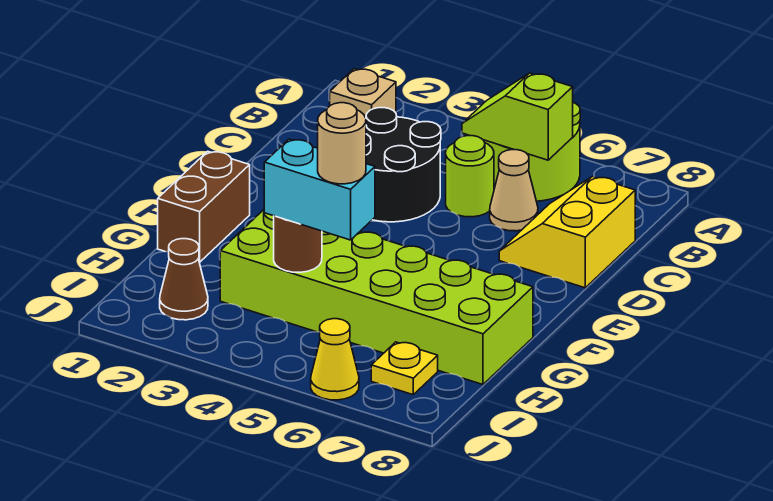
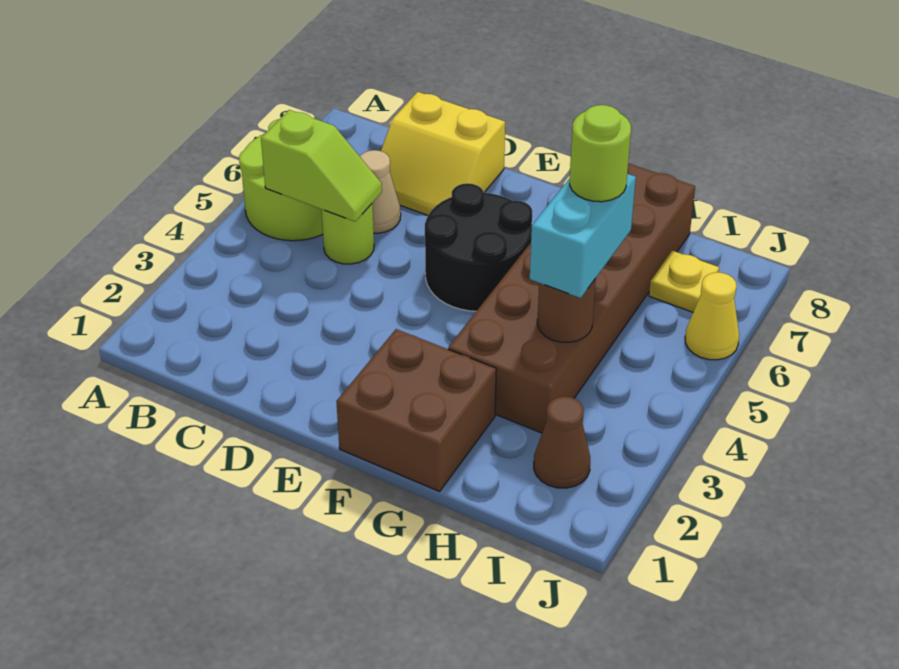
tan 1x1 brick [330,69,396,118] -> none
lime 1x2 slope [462,73,573,160] -> lime 1x2 slope turned to [261,110,382,222]
black 2x2 round brick [366,108,441,222] -> black 2x2 round brick moved to [425,183,532,311]
brown 1x2 brick [158,151,250,262] -> brown 2x2 brick [336,329,496,491]
lime 2x6 brick [220,210,533,384] -> brown 2x6 brick [448,163,695,433]
tan 1x1 round brick [318,103,366,184] -> lime 1x1 round brick [570,105,631,202]

